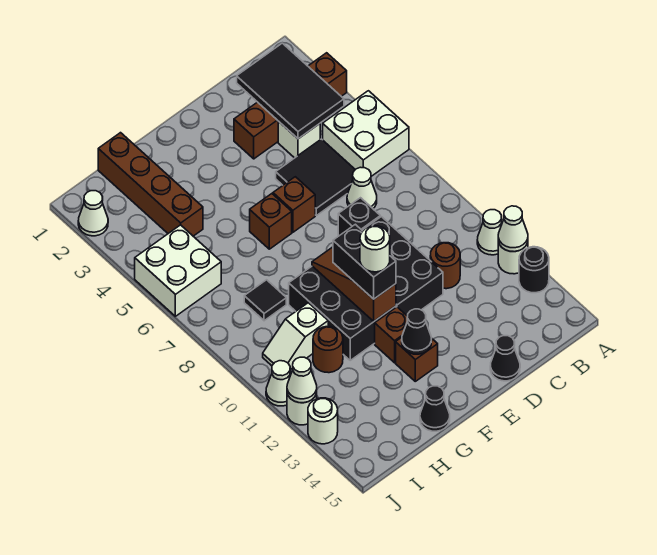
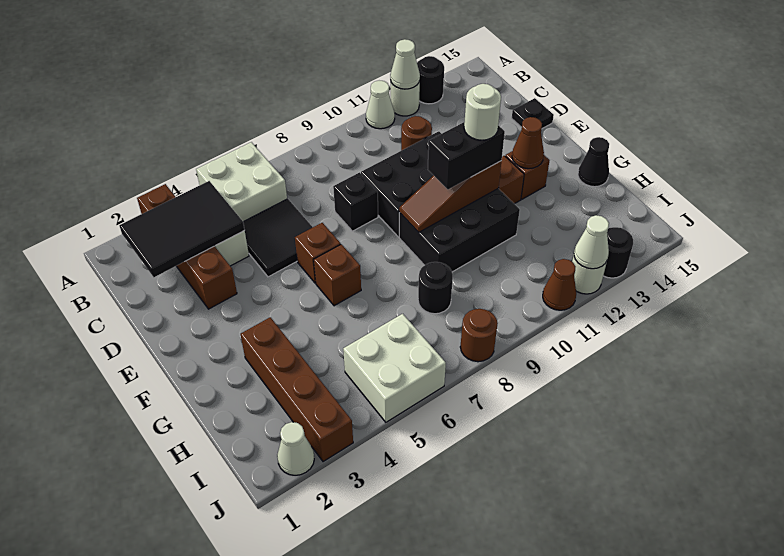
white 1x1 cone [347,167,377,208] -> none
black 1x1 cone [490,336,520,381] -> black 1x1 plate [512,98,554,128]
black 1x1 cone [402,309,432,354] -> brown 1x1 cone [512,117,544,169]
brown 1x4 brick [98,133,203,236] -> brown 1x4 brick turned to [240,317,353,462]
black 1x1 tile [244,280,286,321] -> black 1x1 round brick [418,262,453,314]
white 1x2 slope [263,303,328,370] -> none
brown 1x1 round brick [313,327,343,373] -> brown 1x1 round brick moved to [460,309,498,362]
white 1x1 cone [266,361,291,406] -> brown 1x1 cone [543,259,576,310]
white 1x1 round brick [308,398,338,444] -> black 1x1 round brick [603,227,633,278]

